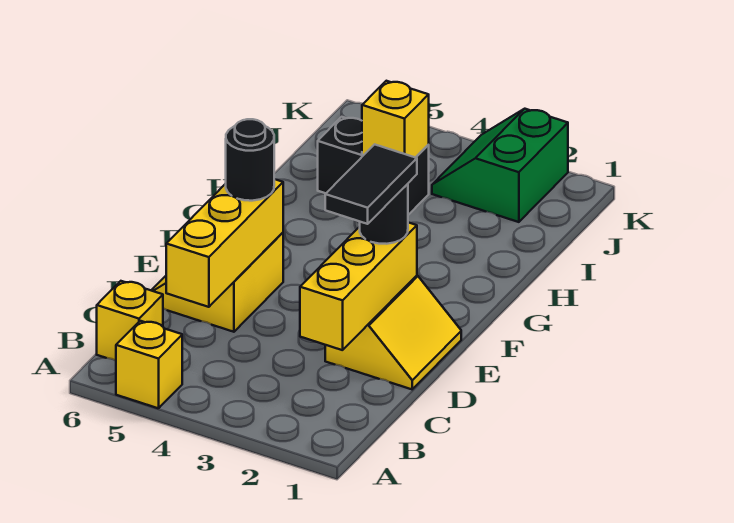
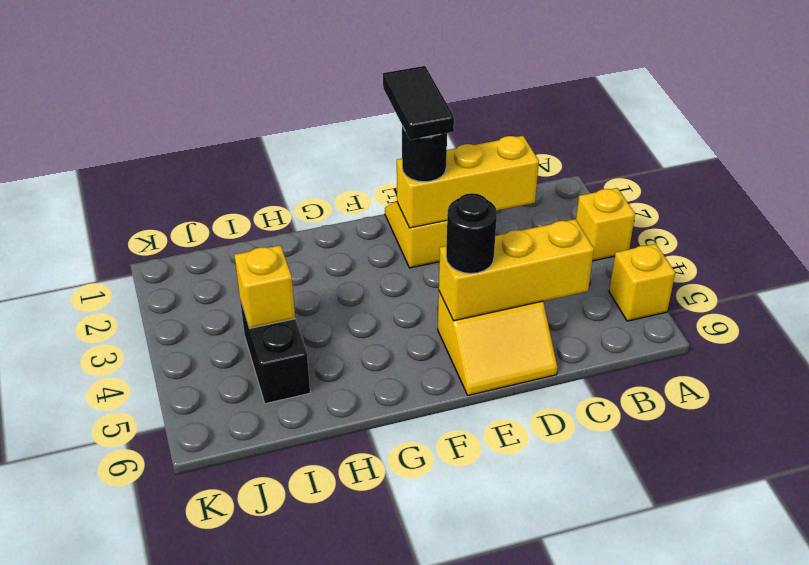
yellow 1x1 brick [97,281,163,361] -> yellow 1x1 brick moved to [576,188,635,261]
black 1x2 tile [325,144,417,224] -> black 1x2 tile turned to [383,66,454,140]
green 2x2 slope [432,109,568,222] -> none

